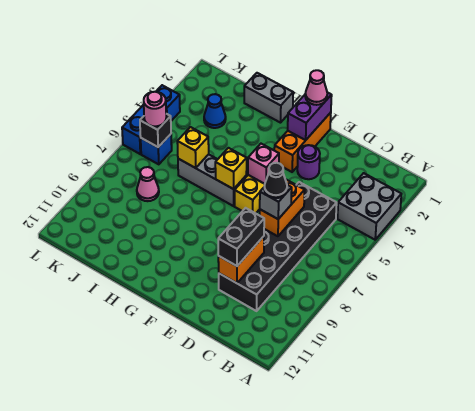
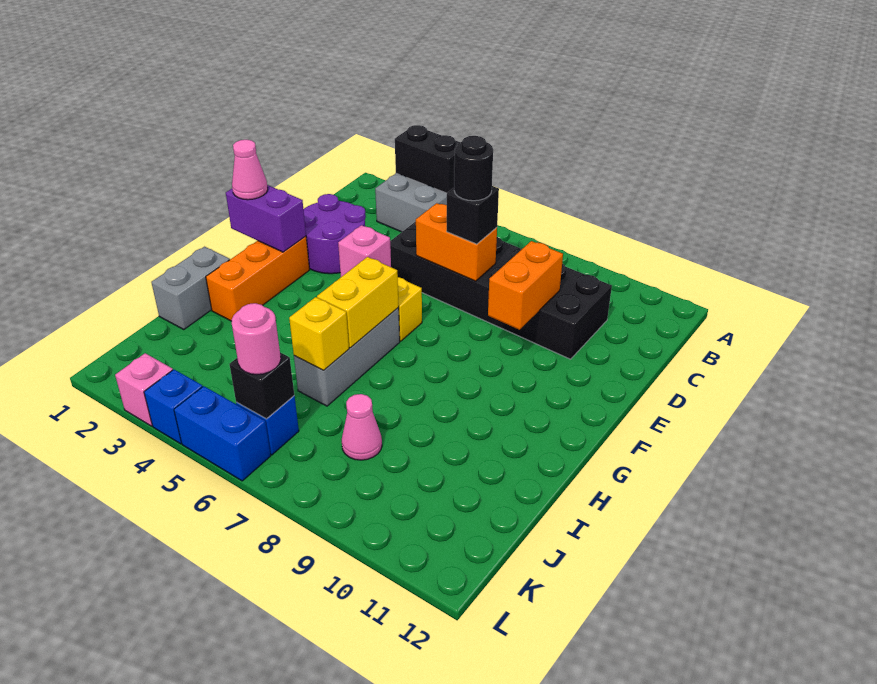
grey 1x1 brick [260,185,292,219] -> black 1x1 brick [447,186,499,244]
black 1x1 cone [264,163,287,198] -> black 1x1 round brick [454,136,493,201]
orange 1x2 brick [218,236,264,283] -> orange 1x2 brick turned to [488,241,563,330]
black 1x2 brick [218,208,264,266] -> black 1x2 brick moved to [395,125,460,193]
purple 1x1 round brick [297,145,320,179] -> purple 2x2 round brick [303,194,366,274]
orange 1x3 brick [274,113,331,172] -> orange 1x3 brick turned to [206,236,309,321]
yellow 1x1 brick [215,148,247,189] -> yellow 1x2 brick [317,257,399,348]
blue 1x1 cone [204,94,226,128] -> none
none -> pink 1x1 brick [115,353,173,426]

